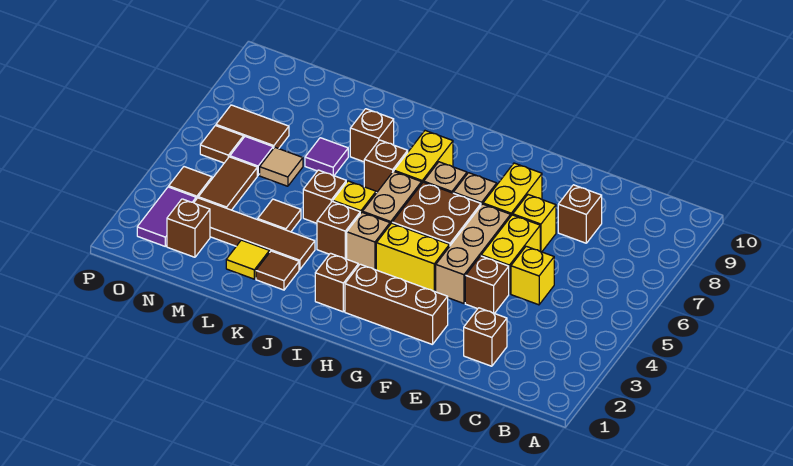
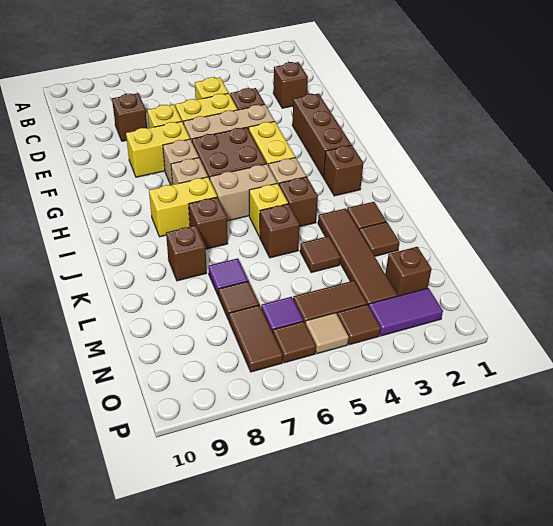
yellow 1x1 tile [226,240,269,279] -> brown 1x1 tile [359,222,400,256]
tan 1x1 tile [260,147,303,186] -> tan 1x1 tile moved to [305,313,349,354]
none -> brown 1x1 tile [218,281,259,320]

